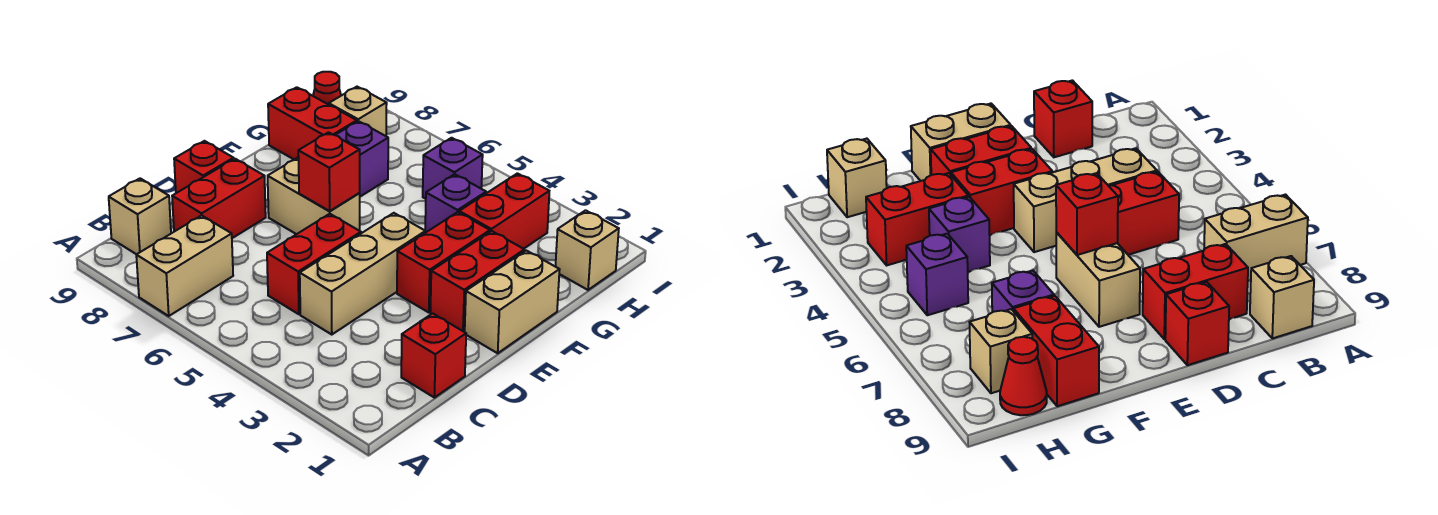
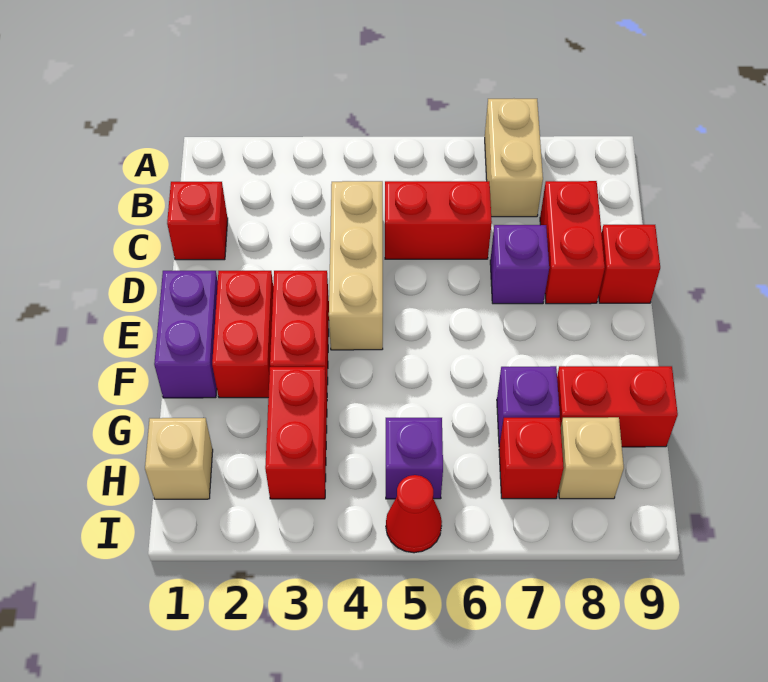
tan 1x1 brick [109,178,171,254] -> none
red 1x2 brick [267,214,361,314] -> red 1x2 brick turned to [385,181,492,259]
tan 1x2 brick [465,251,560,353] -> purple 1x2 brick [154,271,218,398]
tan 1x2 brick [268,158,360,234] -> none
red 1x1 brick [298,132,360,211] -> red 1x1 brick moved to [499,418,564,499]
purple 1x1 brick [425,174,486,233] -> purple 1x1 brick moved to [490,225,549,304]
red 1x1 cone [313,72,341,104] -> red 1x1 cone moved to [386,475,442,553]

